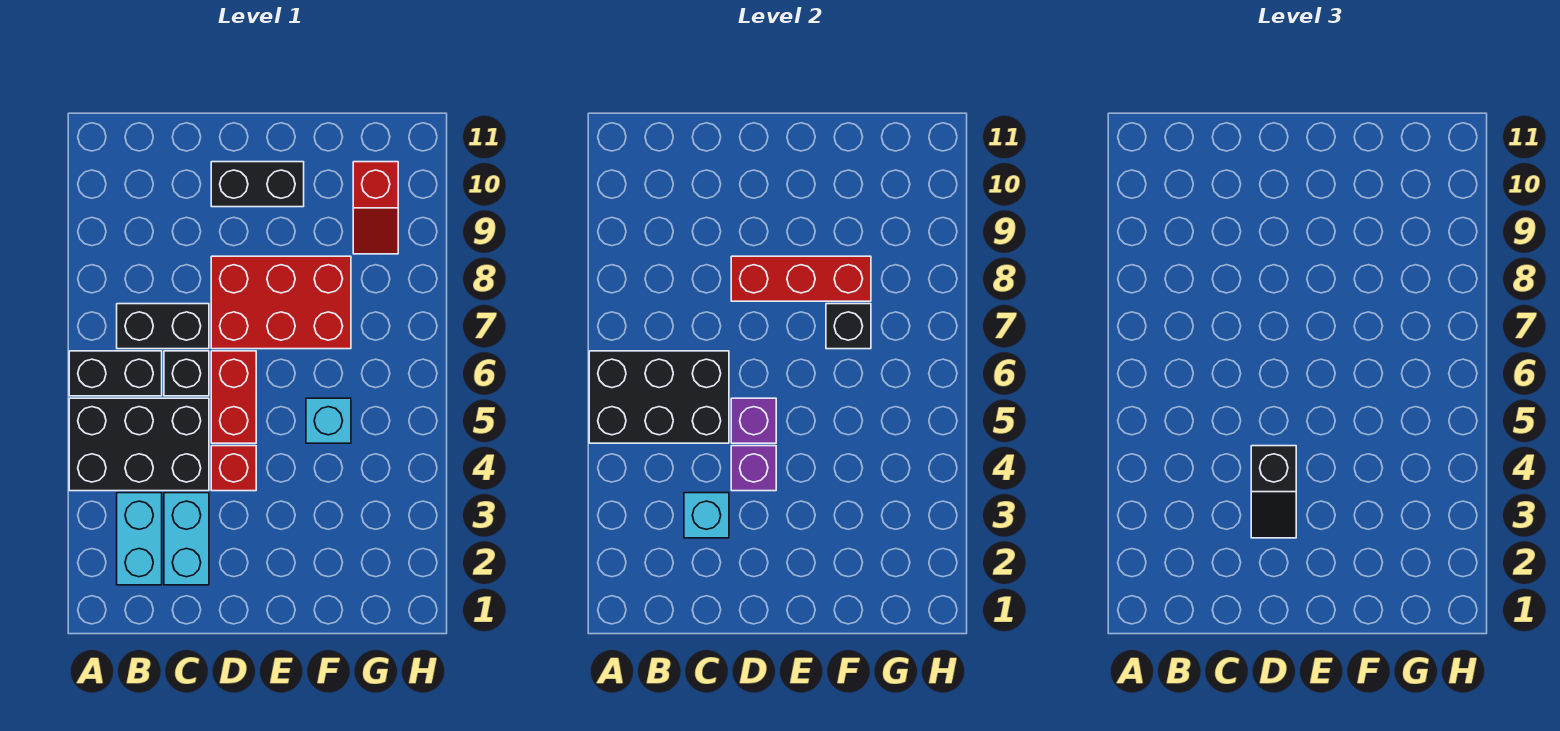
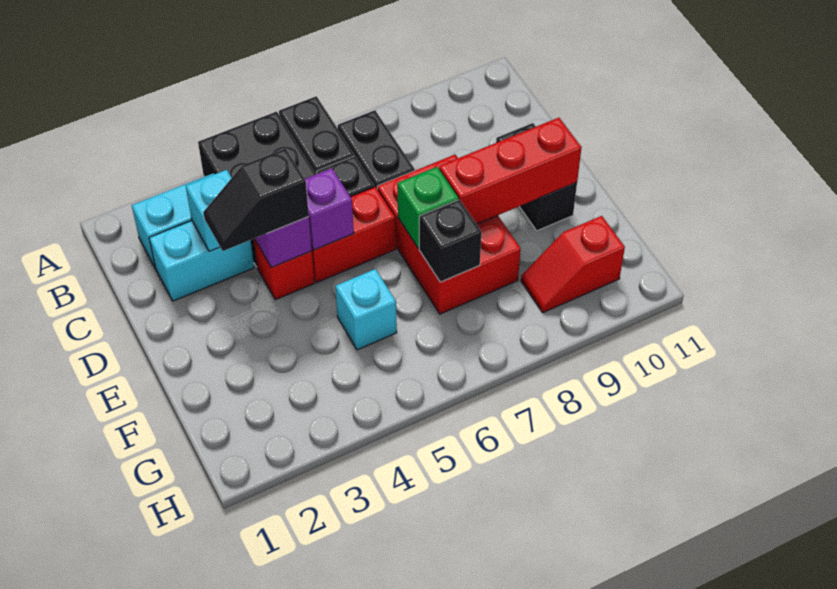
black 2x3 brick [589,351,729,443] -> none
red 1x3 brick [731,256,871,301] -> red 1x3 brick turned to [439,118,582,224]
none -> green 1x1 brick [397,167,459,248]

